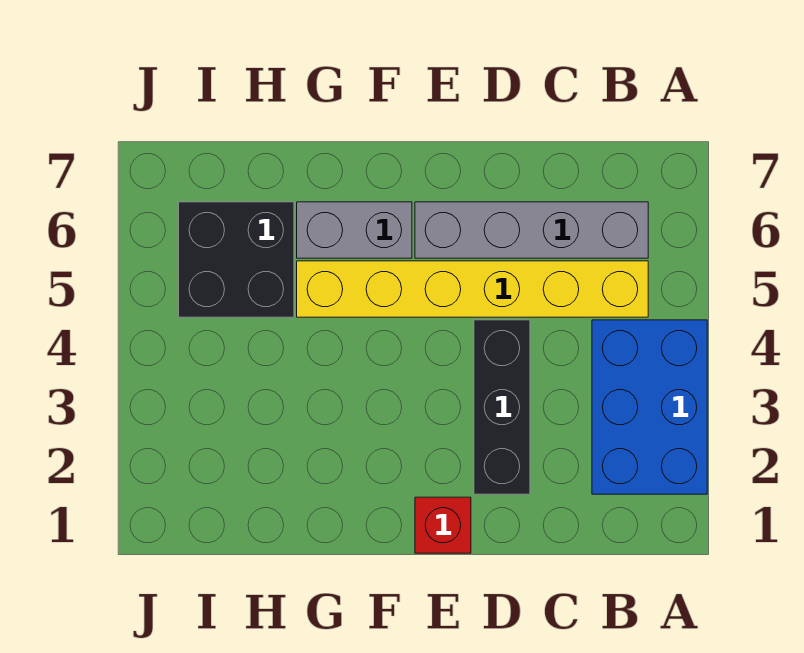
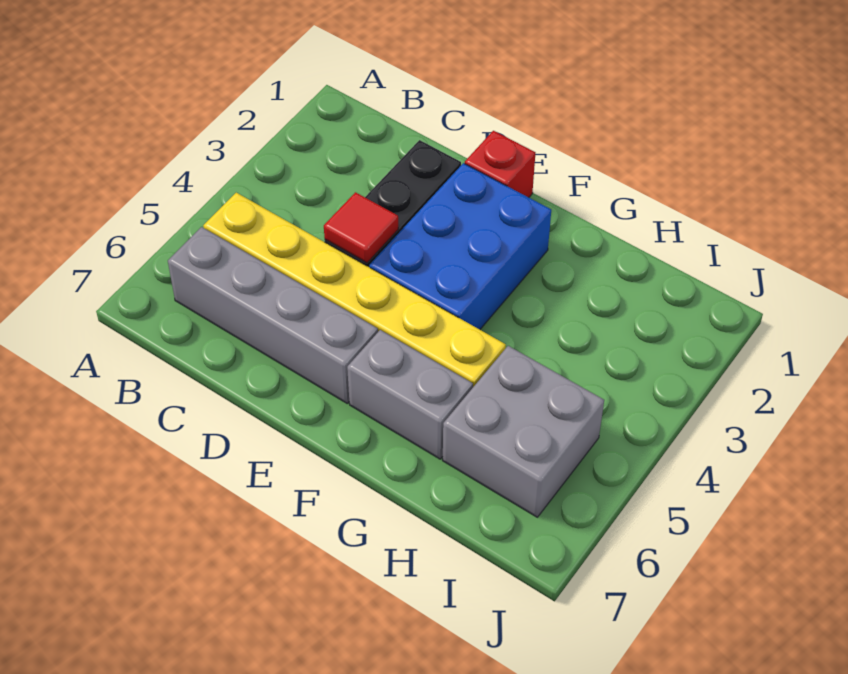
blue 2x3 brick [592,320,707,494] -> blue 2x3 brick moved to [369,163,551,329]
none -> red 1x1 tile [324,192,398,263]
black 2x2 brick [179,202,294,317] -> grey 2x2 brick [443,346,604,517]

